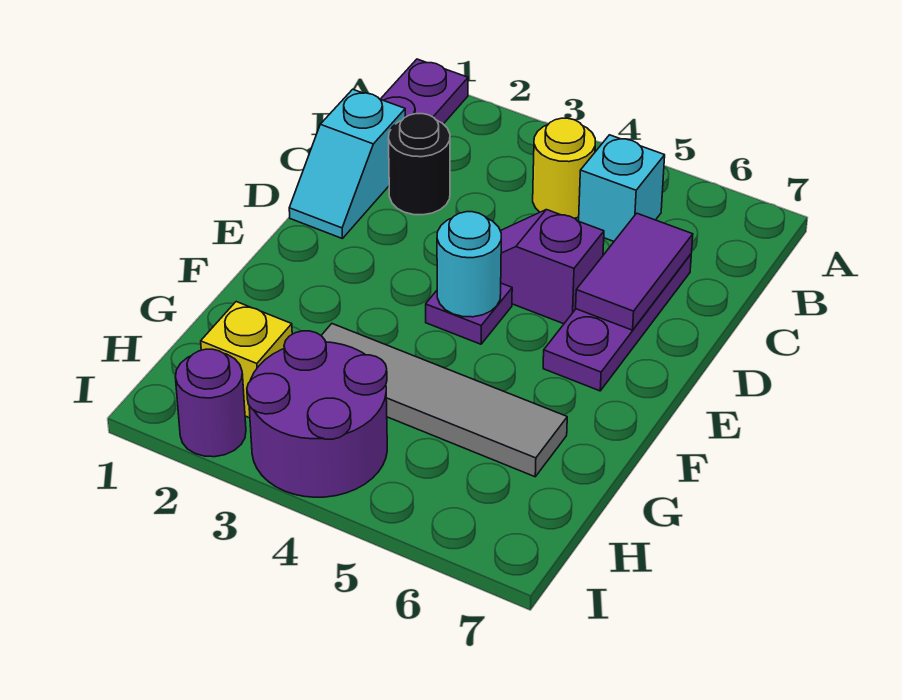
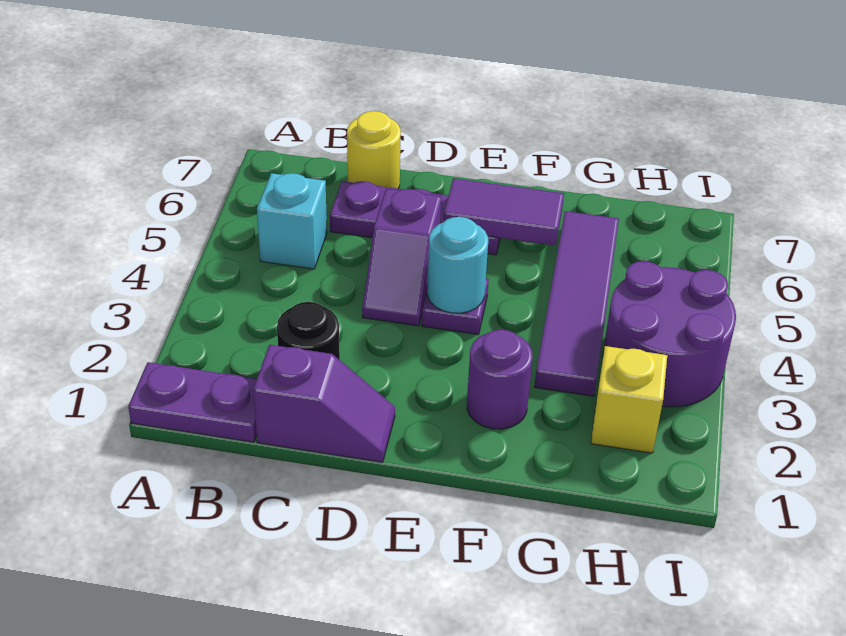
yellow 1x1 round brick [533,118,595,218] -> yellow 1x1 round brick moved to [347,111,401,189]
cyan 1x2 slope [289,89,405,239] -> purple 1x2 slope [253,345,395,462]
purple 1x2 tile [576,213,693,330] -> purple 1x2 tile moved to [444,178,564,245]
grey 1x4 tile [321,324,567,477] -> purple 1x4 tile [534,211,619,396]
purple 1x1 round brick [175,349,246,457] -> purple 1x1 round brick moved to [467,330,533,429]

